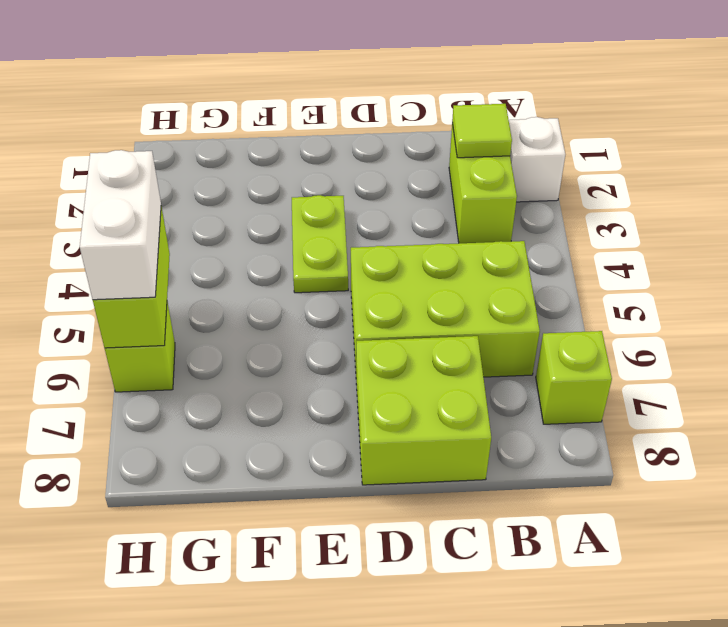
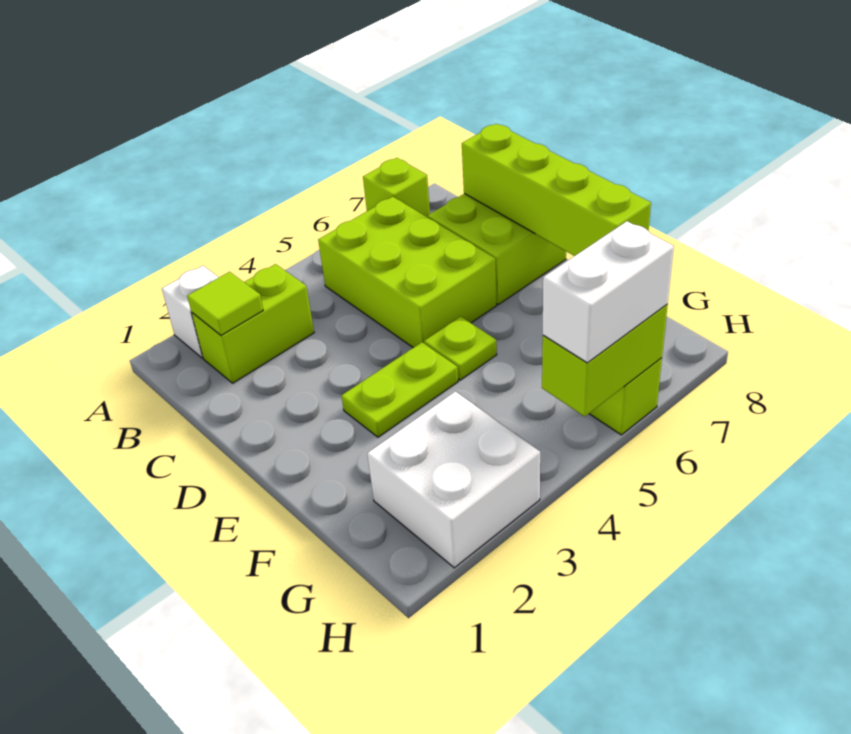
none -> lime 1x4 brick [462,124,651,256]
none -> lime 1x1 plate [424,317,497,380]
none -> white 2x2 brick [367,391,540,568]

